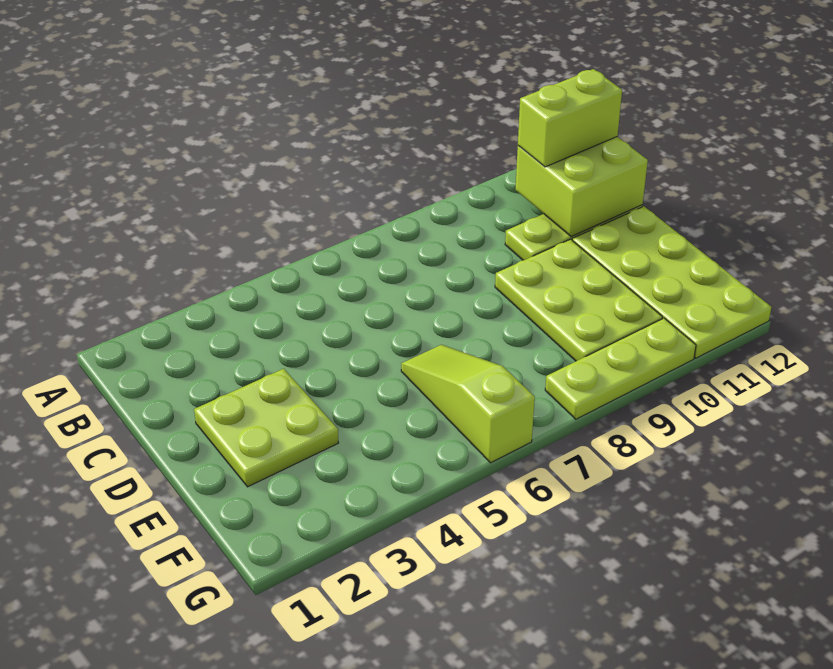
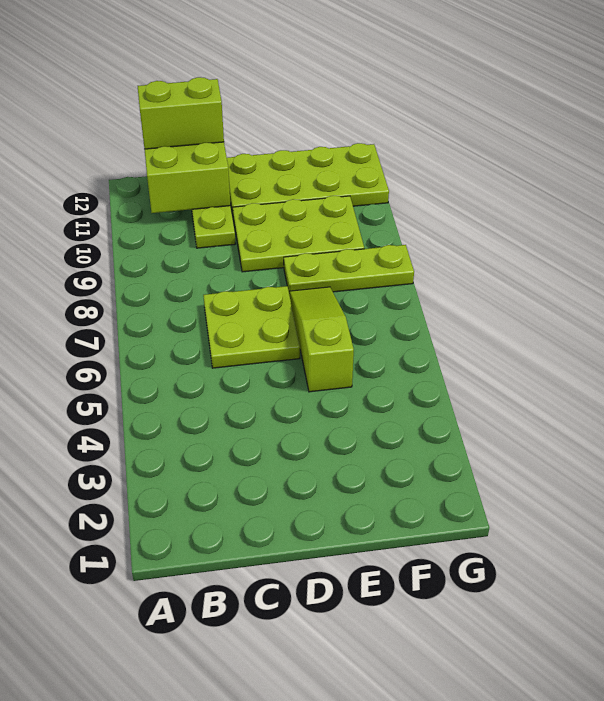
lime 1x2 brick [518,69,622,167] -> lime 1x2 brick turned to [138,77,224,149]
lime 2x2 plate [194,369,338,487] -> lime 2x2 plate moved to [203,286,300,368]
lime 1x3 slope [401,345,535,463] -> lime 1x3 slope turned to [290,287,354,392]
lime 1x3 plate [545,318,696,419] -> lime 1x3 plate turned to [284,245,414,295]

